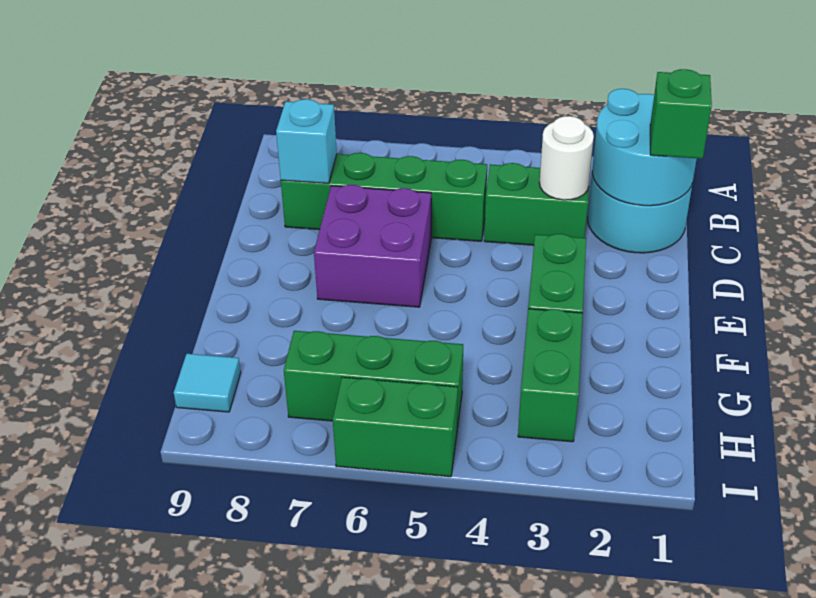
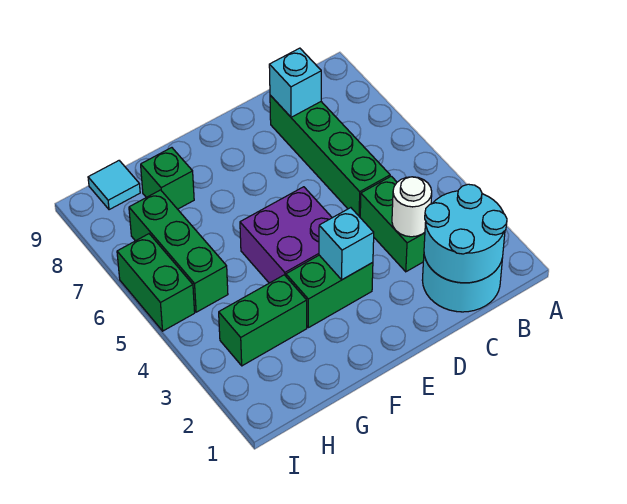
green 1x1 brick [650,69,712,159] -> green 1x1 brick moved to [141,148,194,209]
purple 2x2 brick [314,185,431,307] -> purple 2x2 brick moved to [240,187,332,283]
none -> cyan 1x1 brick [319,208,374,280]

